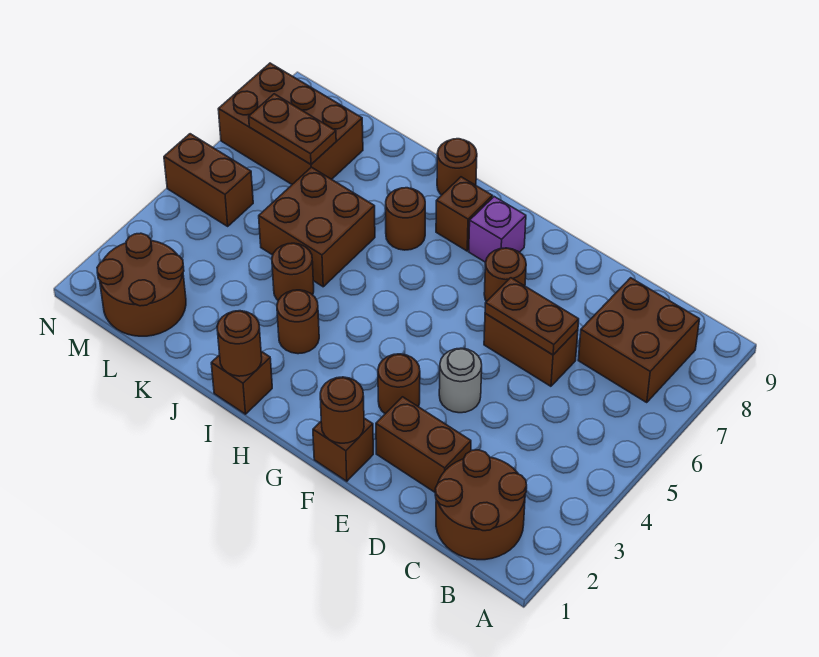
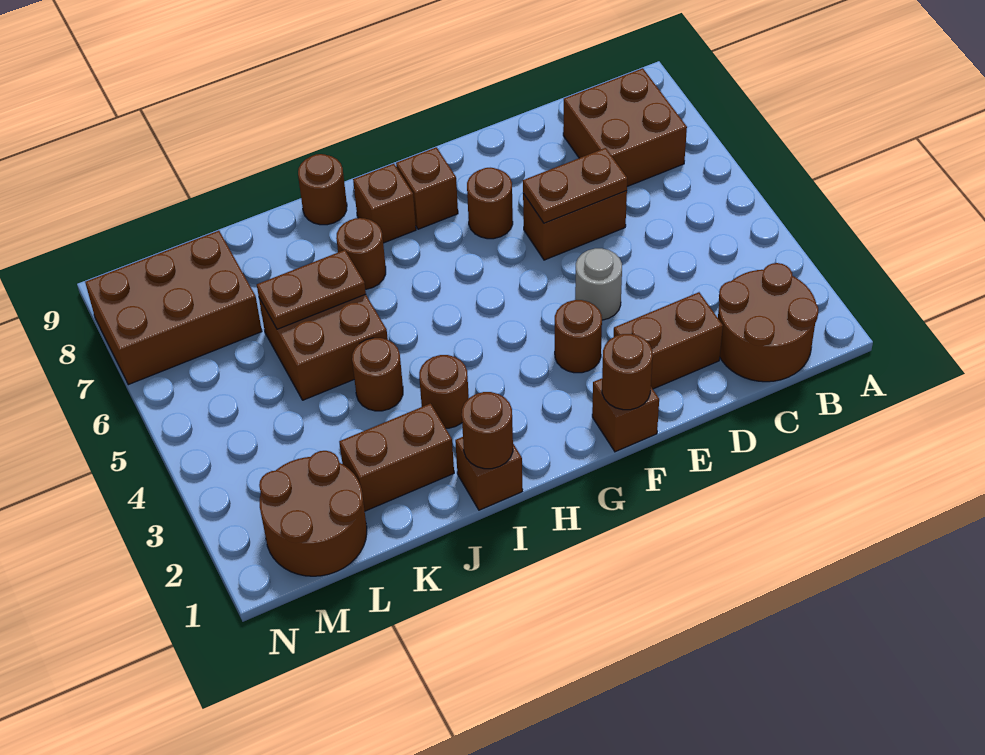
purple 1x1 brick [469,197,526,262] -> brown 1x1 brick [396,147,458,229]
brown 1x2 plate [249,94,336,164] -> brown 1x2 plate moved to [257,250,366,329]
brown 1x2 brick [164,134,253,226] -> brown 1x2 brick moved to [339,404,454,511]

